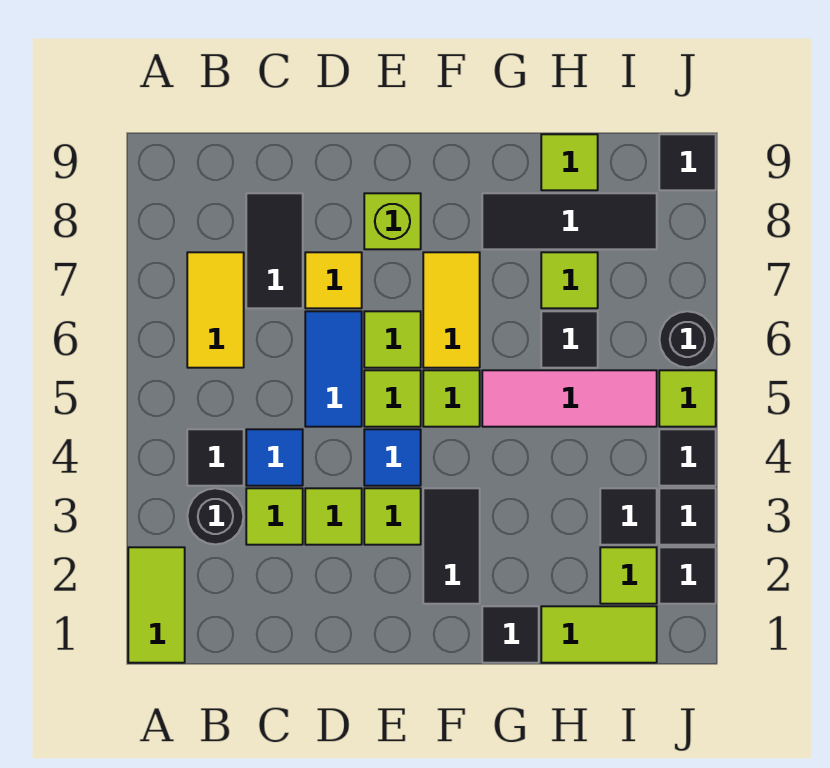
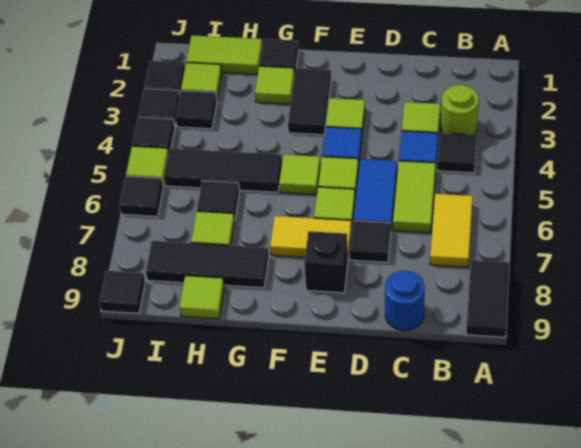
lime 1x2 tile [128,547,185,663] -> lime 1x2 tile moved to [393,161,436,233]
black 1x1 round brick [187,488,243,544] -> lime 1x1 round brick [441,85,479,135]
black 1x2 tile [246,193,303,308] -> black 1x2 tile moved to [466,260,509,337]
none -> blue 1x1 round brick [385,271,425,331]
lime 1x1 tile [305,488,362,545] -> lime 1x1 tile moved to [255,66,295,104]
yellow 1x1 tile [305,252,362,308] -> black 1x1 tile [350,221,391,262]
lime 1x1 brick [364,193,421,249] -> black 1x1 brick [304,231,348,293]
yellow 1x2 tile [423,252,480,368] -> yellow 1x2 tile turned to [270,216,352,258]
pink 1x3 tile [482,370,657,427] -> black 1x3 tile [164,148,282,192]
black 1x1 round brick [659,311,716,367] -> black 1x1 tile [120,176,163,217]

